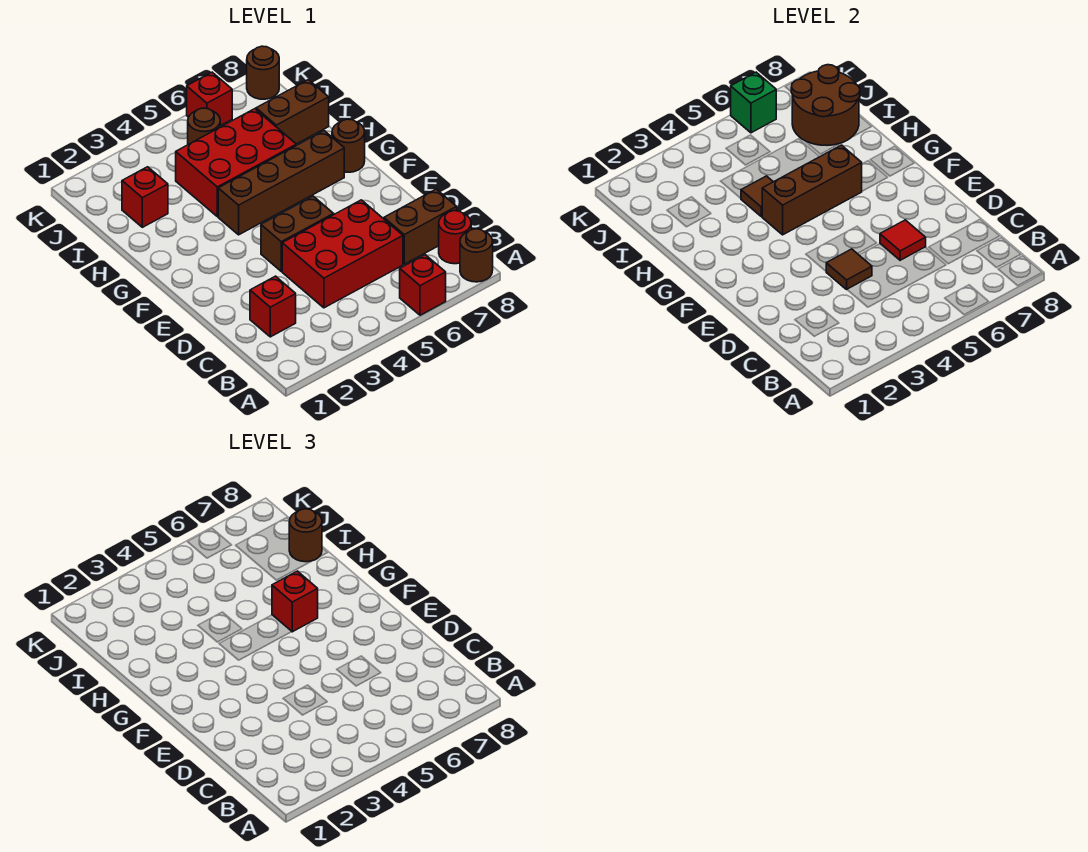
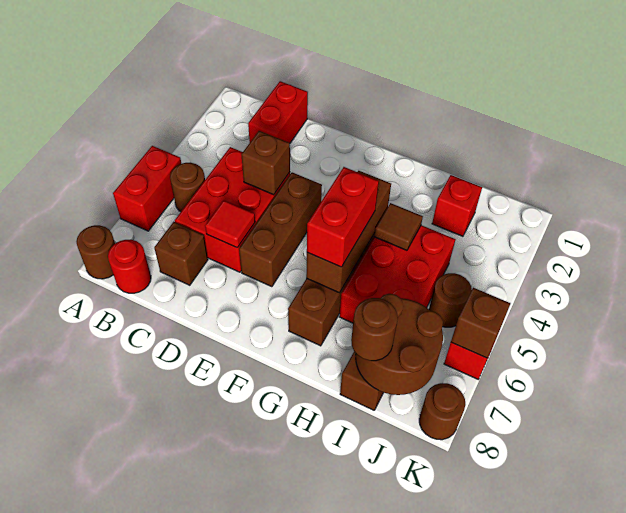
red 1x1 brick [400,255,446,315] -> red 1x2 brick [113,146,181,231]
red 1x1 brick [250,276,296,337] -> red 1x2 brick [248,81,308,143]
brown 1x2 brick [384,189,457,264] -> brown 1x1 brick [154,222,208,285]
brown 1x1 tile [826,249,872,289] -> brown 1x1 brick [241,131,290,195]
brown 1x2 brick [261,196,334,271] -> brown 1x3 brick [239,172,322,287]
red 1x1 brick [272,571,318,632] -> red 1x2 brick [307,167,379,267]
brown 1x1 round brick [332,119,365,172] -> brown 1x1 round brick moved to [170,163,205,212]
green 1x1 brick [731,72,776,133] -> brown 1x1 brick [451,288,510,358]

